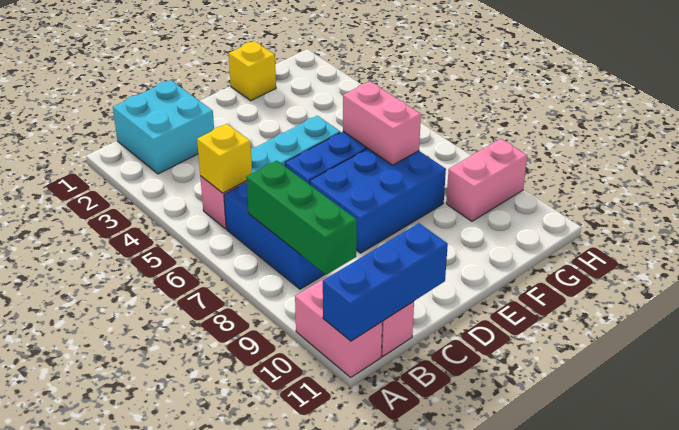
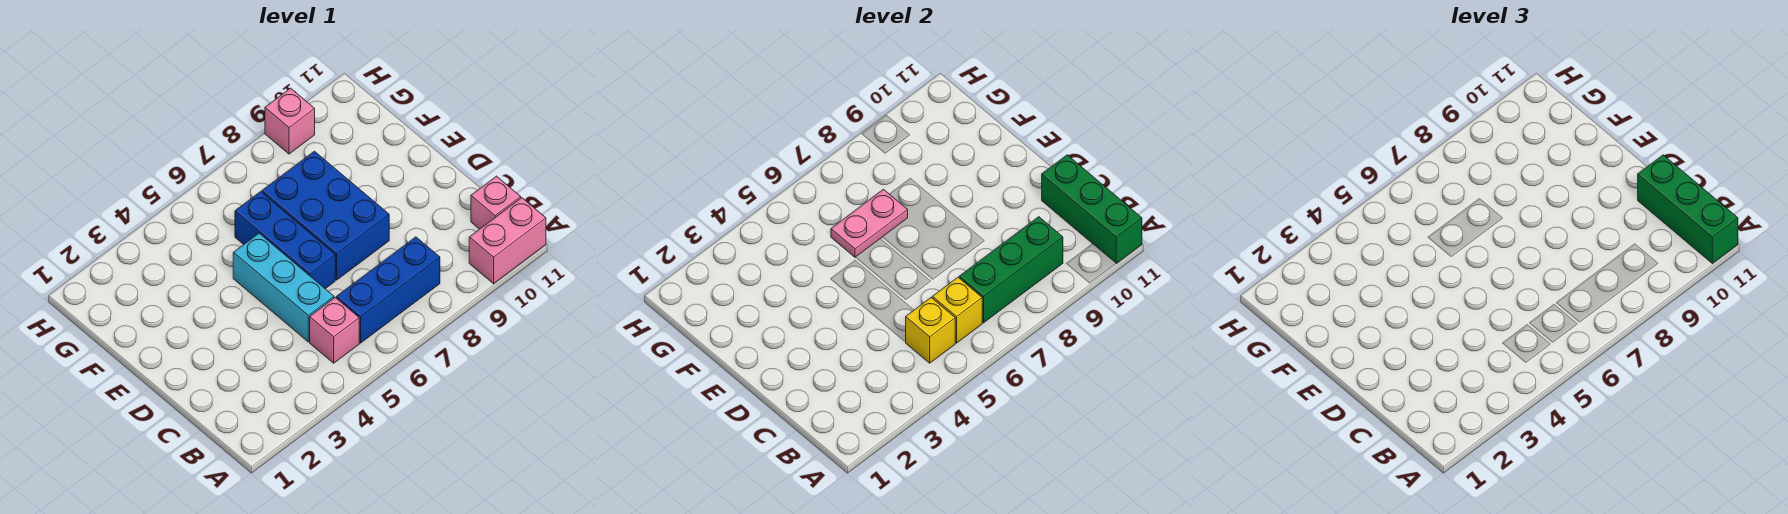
blue 1x3 brick [323,223,448,341] -> green 1x3 brick [1042,155,1142,263]
none -> green 1x3 brick [1638,155,1738,263]
cyan 2x2 brick [113,80,214,174] -> none
yellow 1x1 brick [229,41,276,101] -> yellow 1x1 brick moved to [932,277,982,343]
pink 1x2 brick [343,81,421,165] -> pink 1x2 plate [831,189,908,257]
pink 1x2 brick [446,139,527,221] -> pink 1x1 brick [265,88,315,154]

